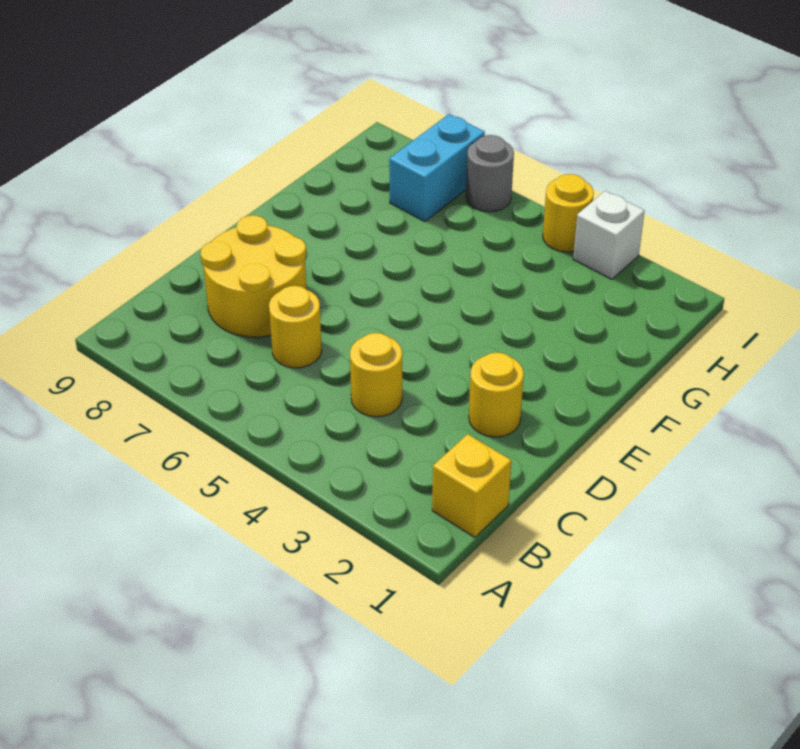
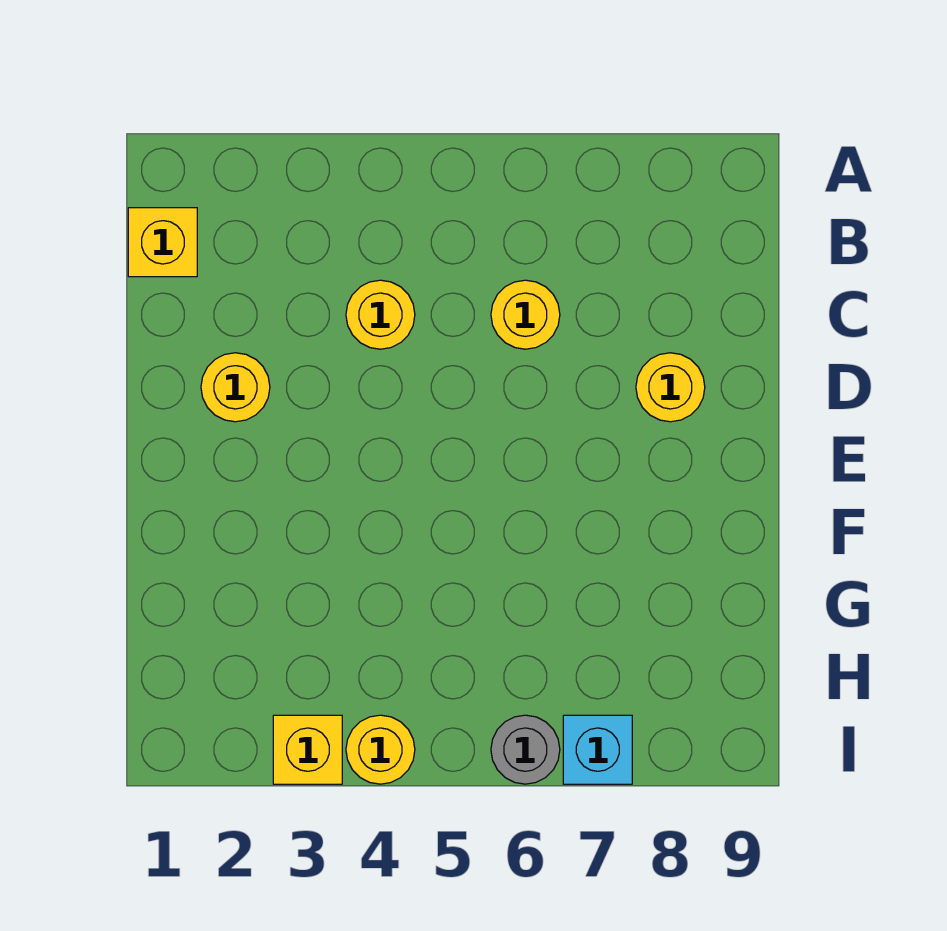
yellow 2x2 round brick [201,215,306,337] -> yellow 1x1 round brick [636,353,705,422]
cyan 1x2 brick [389,114,485,222] -> cyan 1x1 brick [563,715,632,784]
white 1x1 brick [573,191,645,279] -> yellow 1x1 brick [273,715,342,784]

